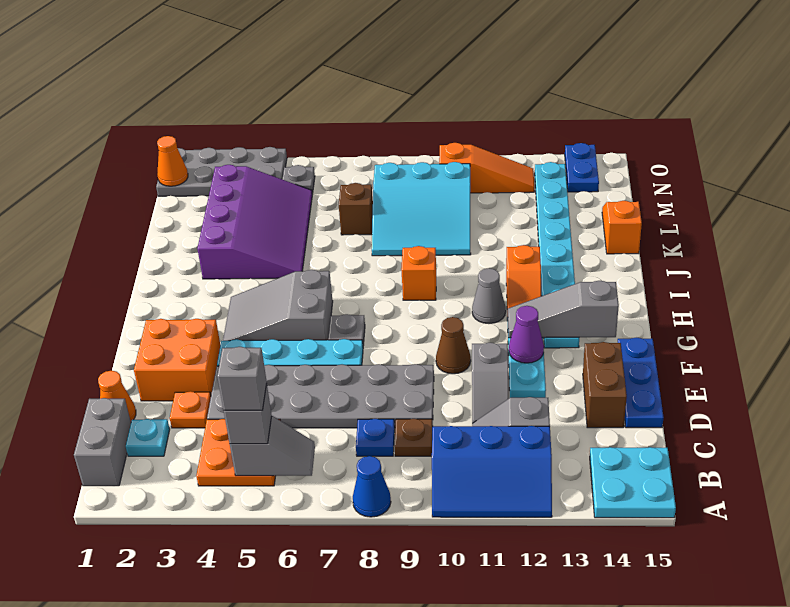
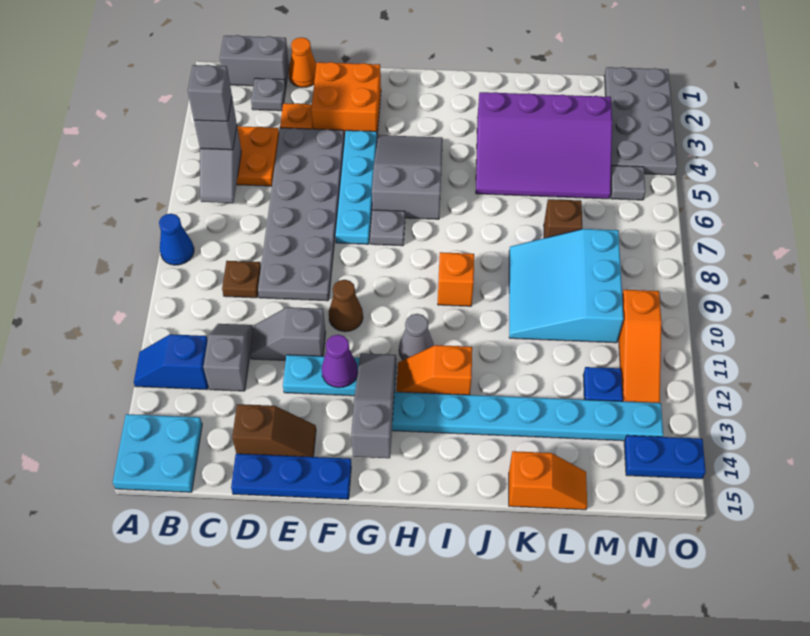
blue 2x3 slope [432,426,552,517] -> blue 1x2 slope [134,334,208,390]
cyan 1x1 plate [126,419,170,456] -> grey 1x1 plate [251,78,286,111]
blue 1x1 plate [356,419,395,456] -> blue 1x1 plate moved to [583,367,623,401]
brown 1x2 brick [583,342,627,428] -> brown 1x2 slope [232,404,316,457]
orange 1x1 cone [157,136,188,186] -> none

